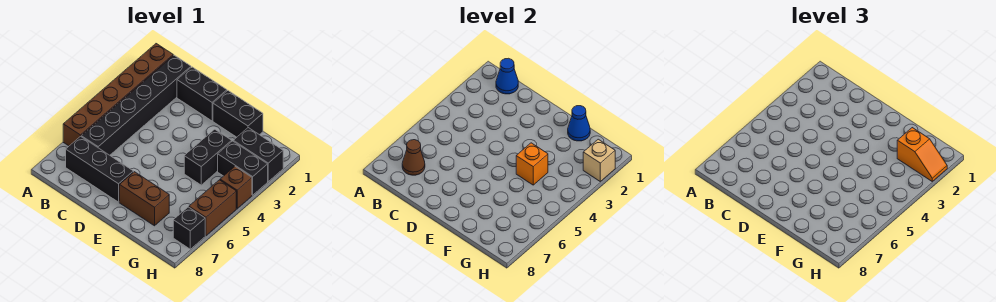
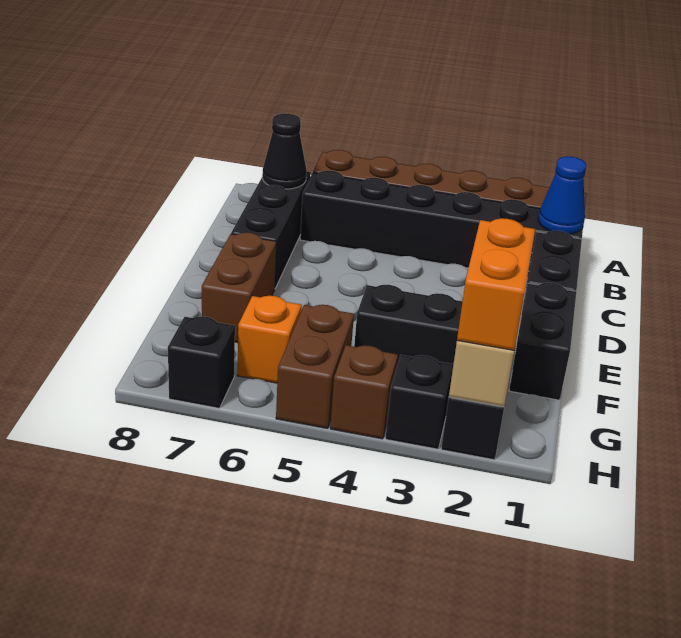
brown 1x1 cone [402,140,425,175] -> black 1x1 cone [262,113,307,189]
blue 1x1 cone [568,106,590,141] -> none
orange 1x1 brick [516,143,548,185] -> orange 1x1 brick moved to [237,296,302,383]
orange 1x2 slope [897,128,947,181] -> orange 1x2 brick [457,218,535,350]
black 1x2 brick [218,141,268,195] -> black 1x1 brick [385,355,453,449]
brown 1x2 brick [189,180,236,236] -> brown 1x2 brick turned to [276,305,354,429]

